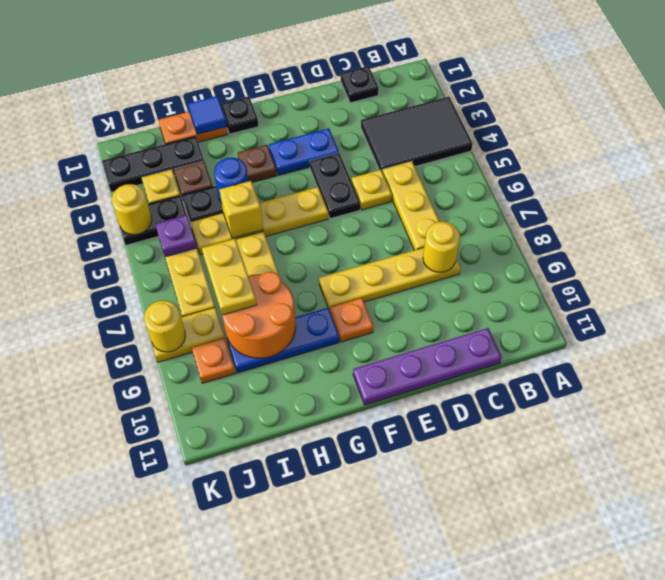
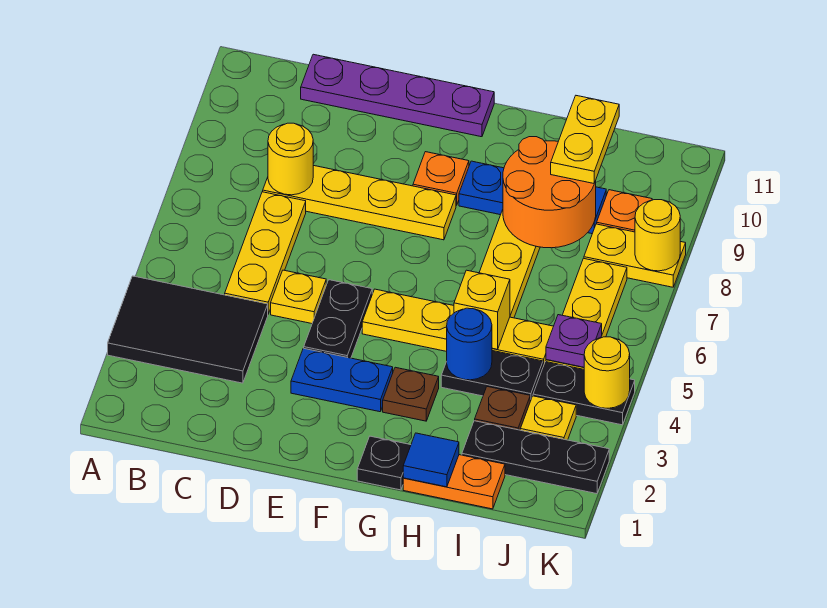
black 1x1 plate [341,66,379,103] -> none
yellow 1x2 plate [202,239,257,315] -> yellow 1x2 plate moved to [551,96,619,183]

